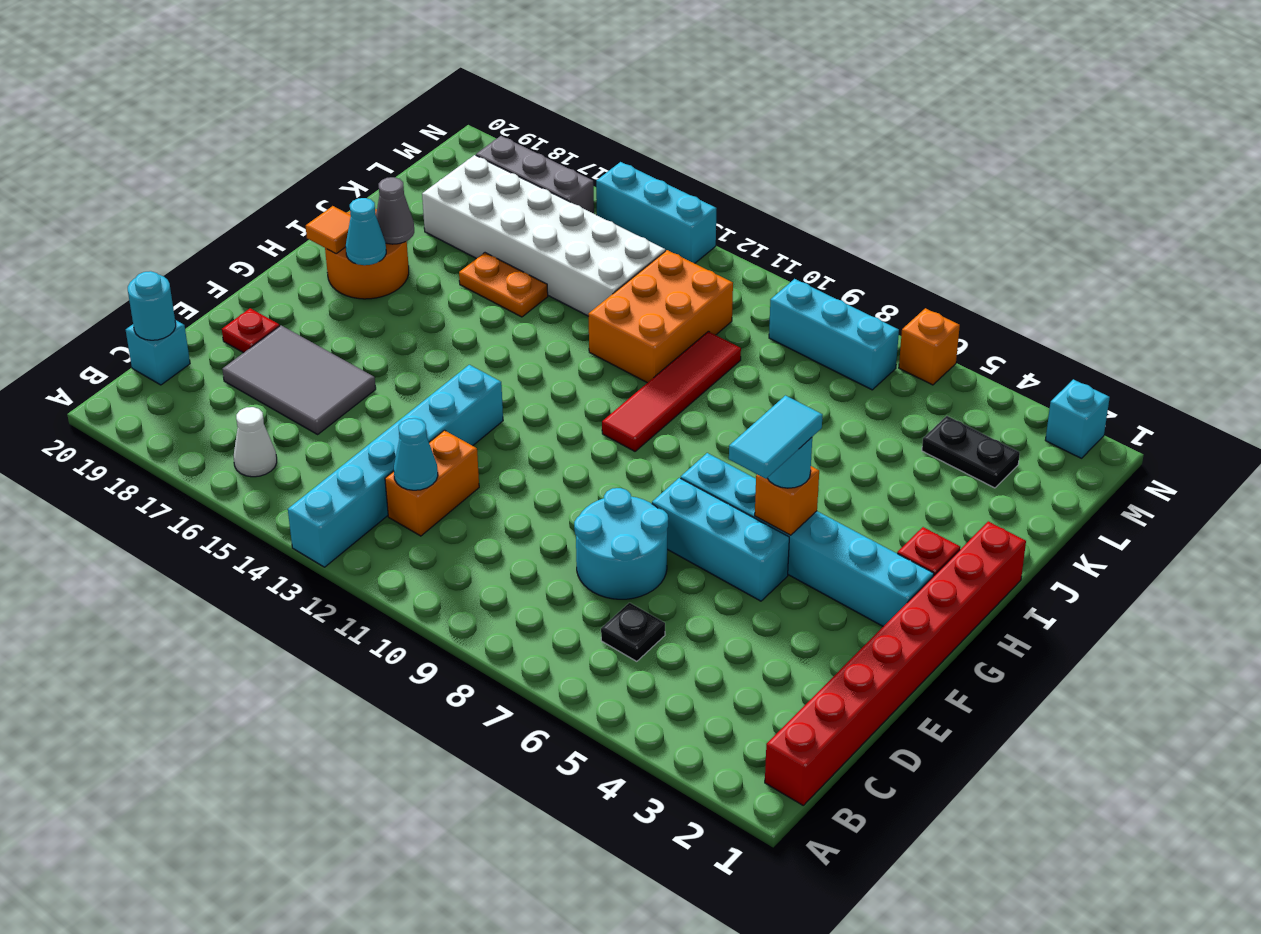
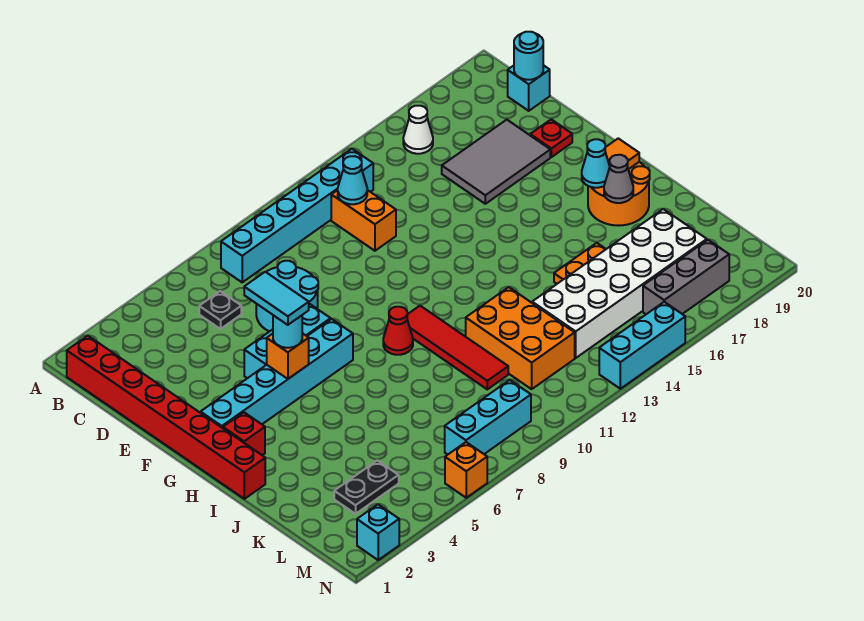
cyan 1x6 brick [288,365,503,567] -> cyan 1x6 brick turned to [221,149,373,282]
none -> red 1x1 cone [383,307,413,355]

